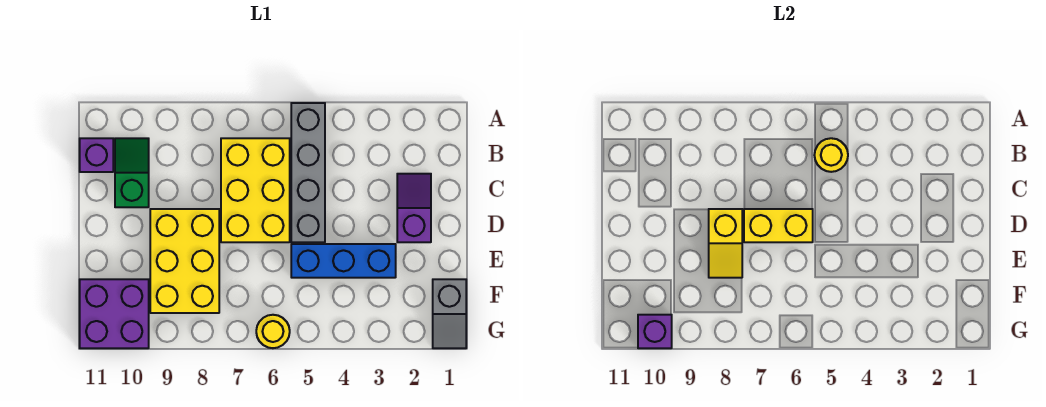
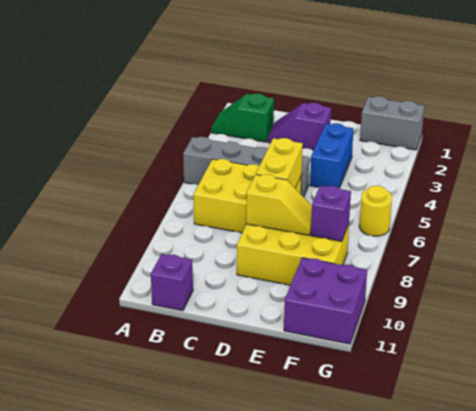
yellow 1x1 round brick [815,138,848,172] -> none
green 1x2 slope [115,138,149,207] -> green 1x2 slope moved to [211,94,274,142]
blue 1x3 brick [291,244,396,278] -> blue 1x2 brick [310,123,353,188]
grey 1x2 slope [433,279,466,348] -> grey 1x2 brick [360,96,424,150]
purple 1x1 brick [638,315,672,348] -> purple 1x1 brick moved to [311,186,351,241]

